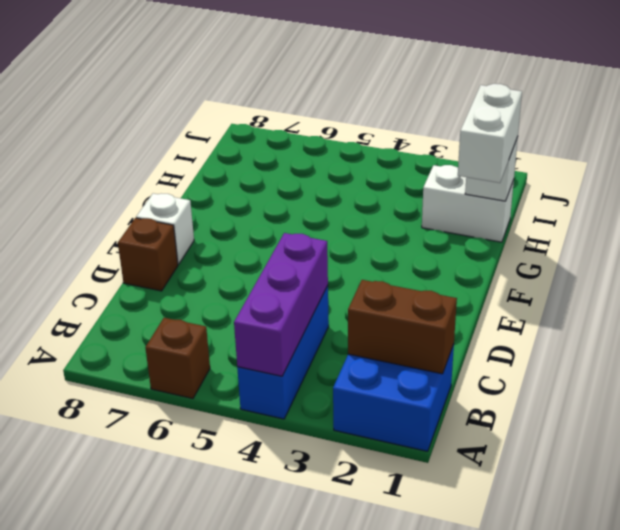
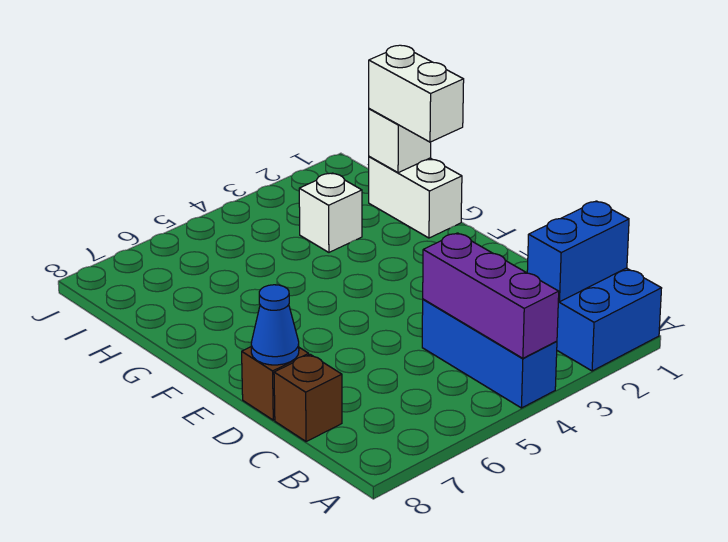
brown 1x1 brick [145,318,210,398] -> brown 1x1 brick moved to [274,354,342,442]
brown 1x2 brick [348,280,457,374] -> blue 1x2 brick [527,201,629,302]
none -> blue 1x1 cone [251,285,299,365]
white 1x1 brick [136,193,194,264] -> white 1x1 brick moved to [299,173,362,252]
white 1x2 brick [422,165,514,242] -> white 1x2 brick turned to [369,157,462,238]

